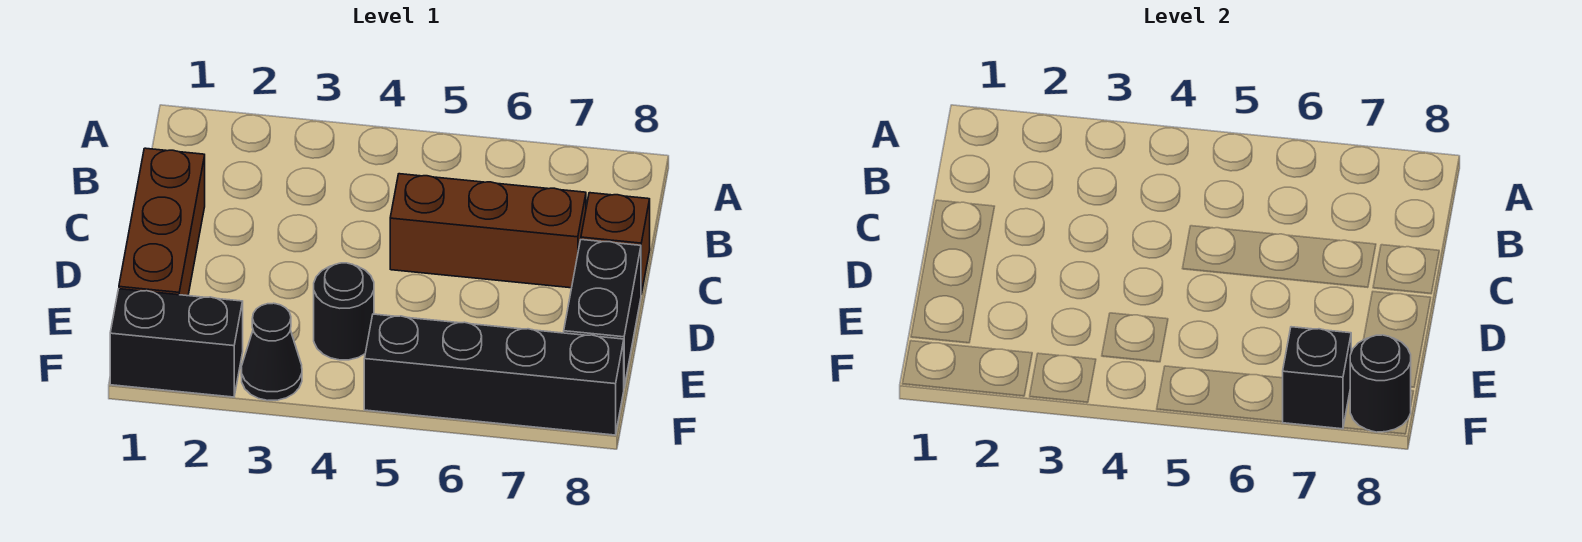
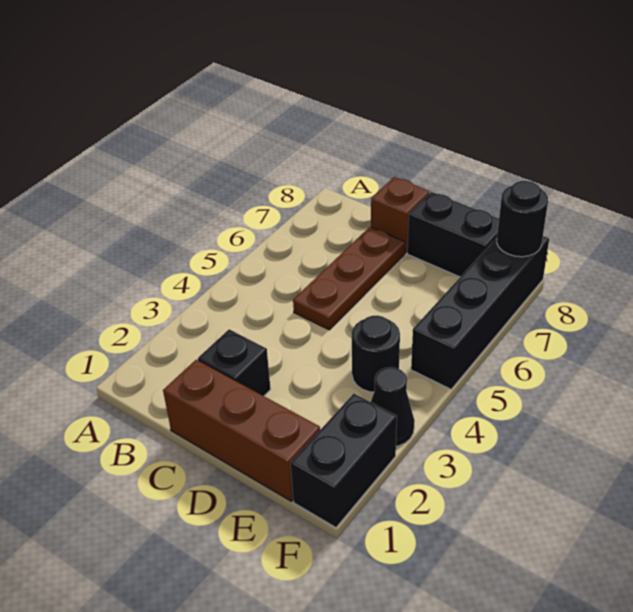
brown 1x3 brick [390,174,586,288] -> brown 1x3 plate [293,227,405,330]
black 1x1 brick [1283,327,1351,429] -> black 1x1 brick moved to [198,329,271,396]

